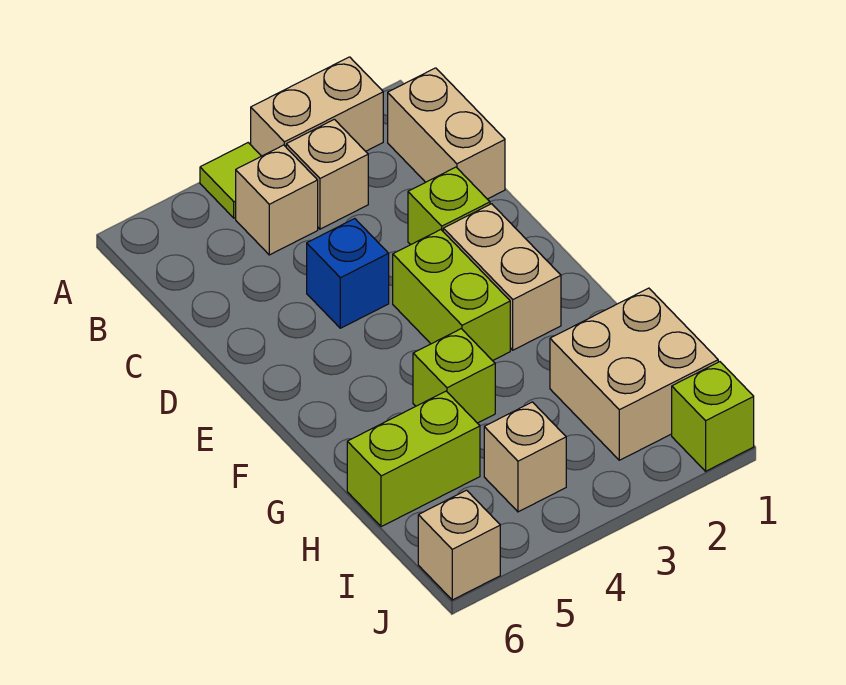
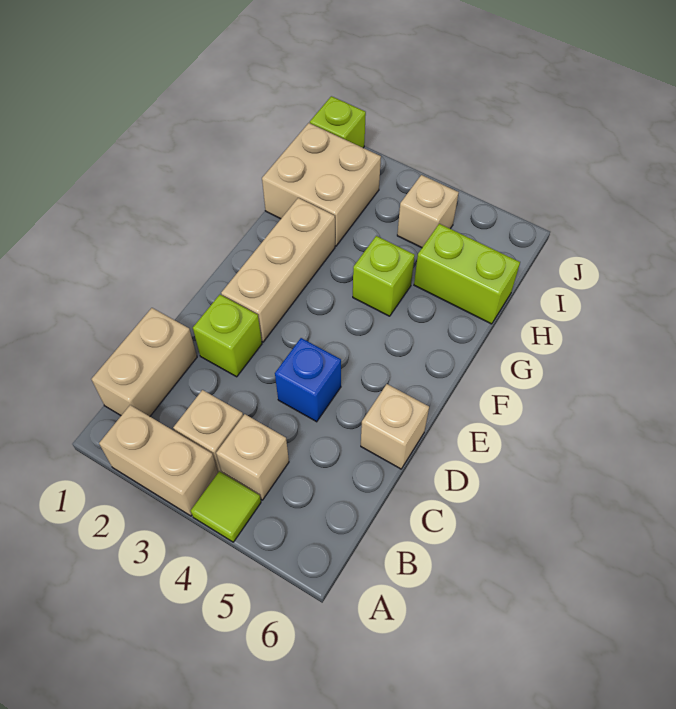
tan 1x2 brick [443,204,561,350] -> tan 1x3 brick [221,198,335,342]
lime 1x2 brick [393,230,510,361] -> none
tan 1x1 brick [418,490,500,600] -> tan 1x1 brick moved to [361,384,429,469]

